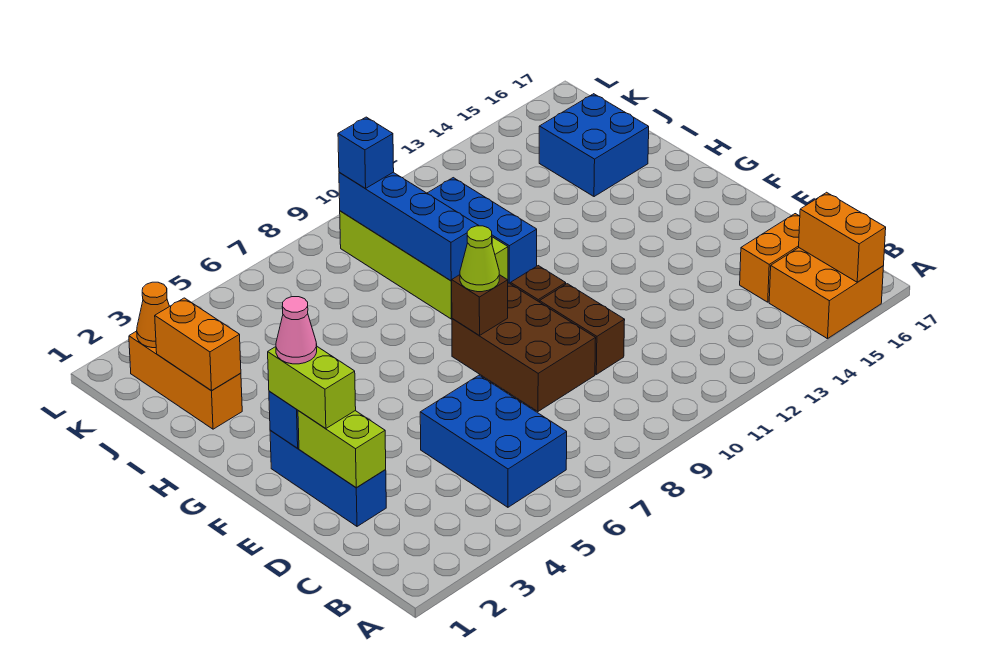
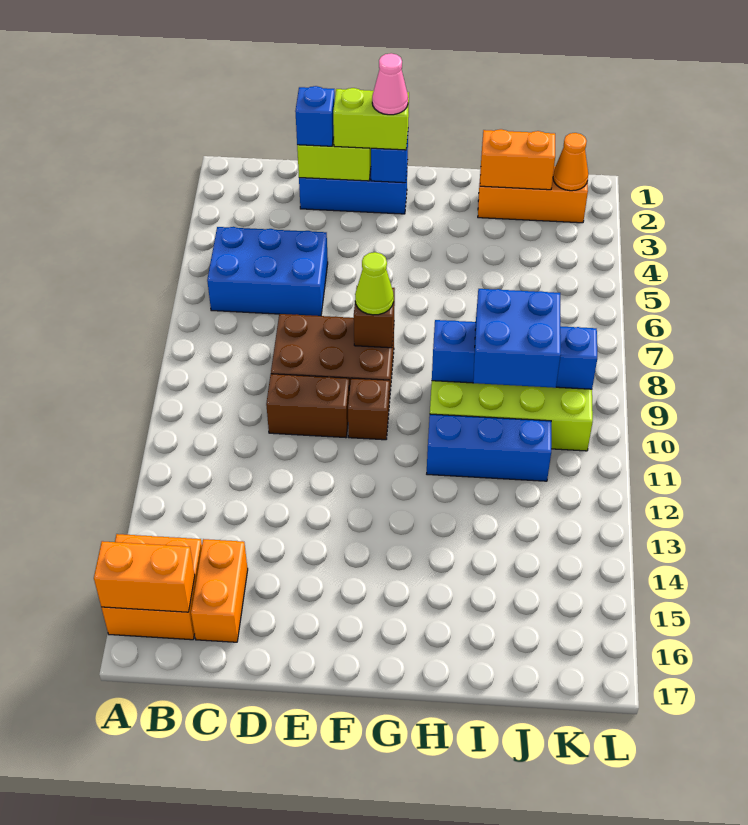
blue 2x2 brick [539,94,649,197] -> blue 2x2 brick moved to [473,289,561,388]
blue 1x1 brick [338,117,394,189] -> blue 1x1 brick moved to [295,86,335,146]

